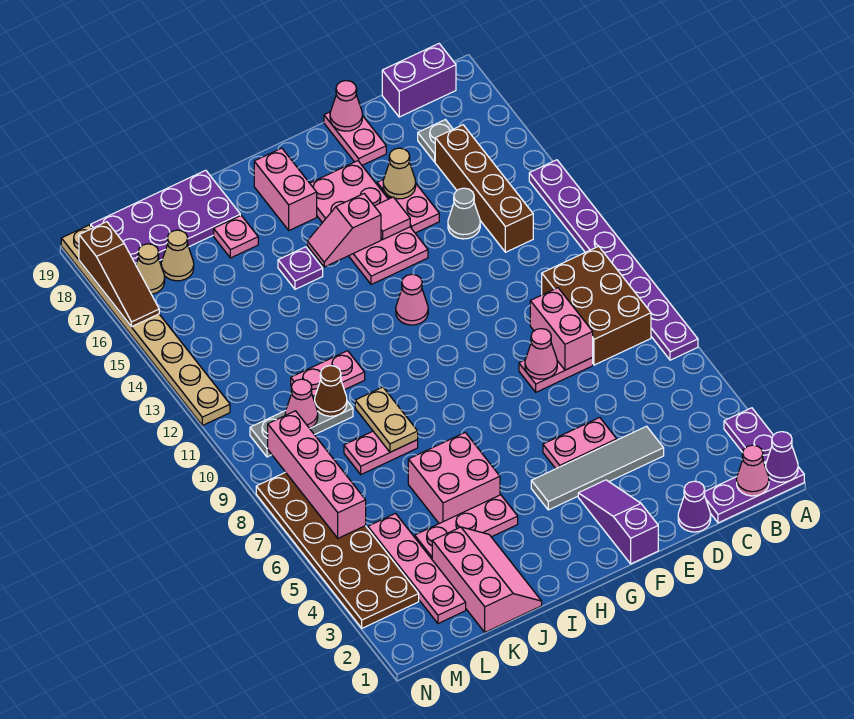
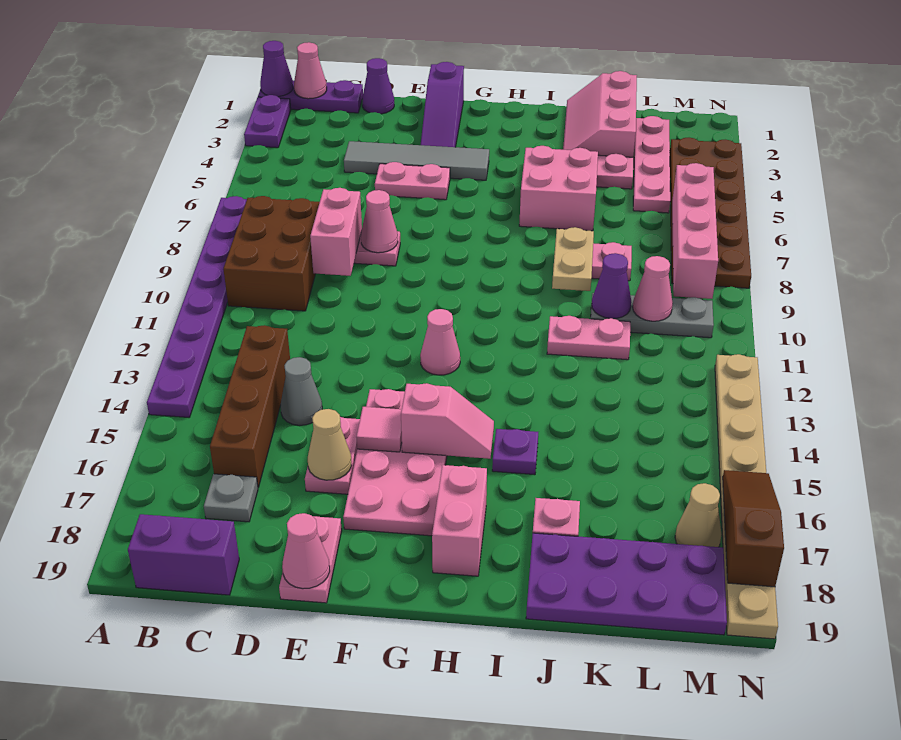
brown 1x1 cone [315,366,347,416] -> purple 1x1 cone [592,253,631,319]
tan 1x1 cone [161,230,194,281] -> none

